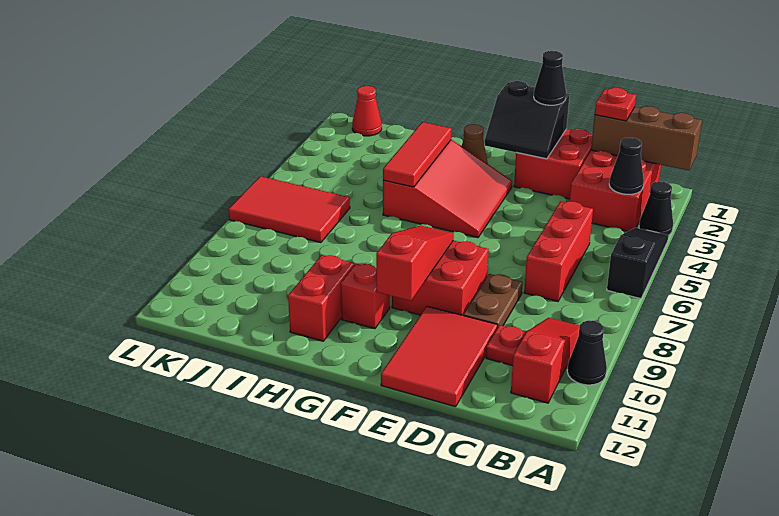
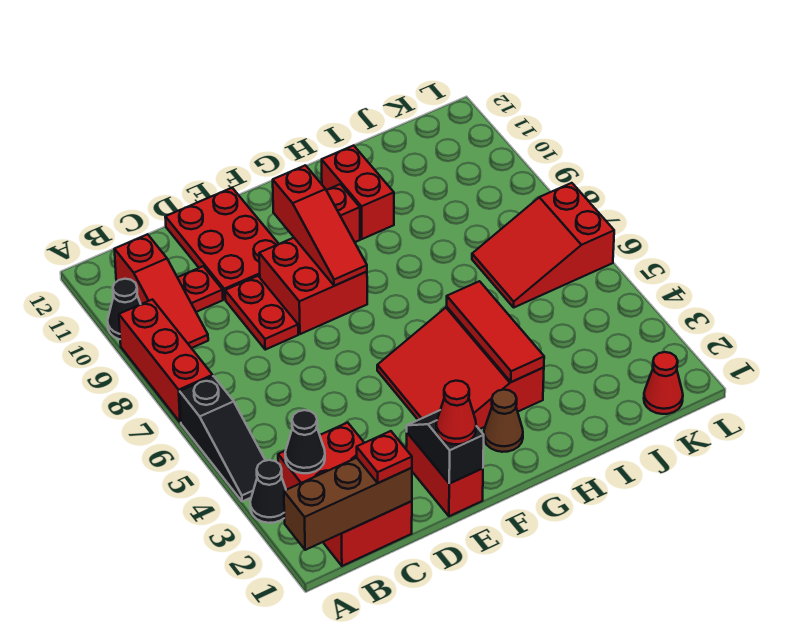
red 1x3 brick [524,201,593,301] -> red 1x3 brick moved to [119,299,213,422]
red 2x2 brick [514,129,593,199] -> red 1x2 brick [406,433,483,516]
brown 1x2 plate [463,274,523,328] -> red 1x2 plate [225,276,298,350]
red 2x3 tile [381,306,498,407] -> red 2x3 plate [165,188,279,299]
black 2x2 slope [484,81,570,159] -> black 1x2 slope [407,410,484,484]
black 1x1 cone [534,51,566,105] -> red 1x1 cone [436,381,476,444]
red 2x3 tile [229,176,350,243] -> red 2x3 slope [472,183,614,307]

